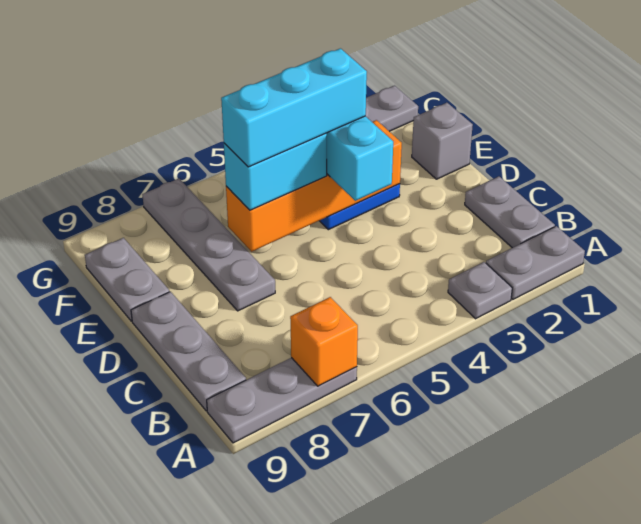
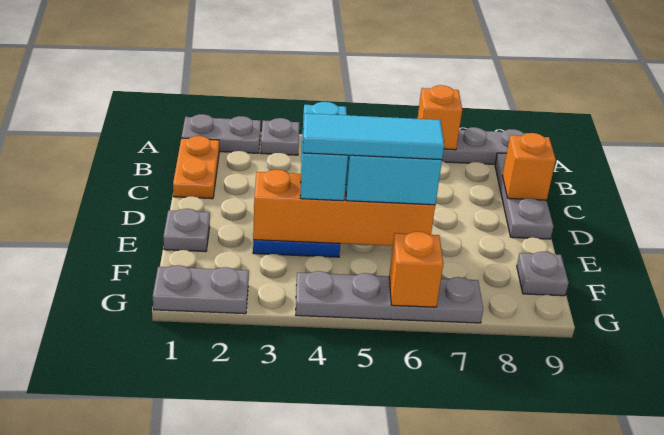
grey 1x2 plate [465,176,555,248] -> orange 1x2 plate [173,136,219,199]
none -> orange 1x1 brick [502,133,556,200]
grey 1x4 plate [142,179,275,311] -> grey 1x4 plate turned to [296,271,483,323]
grey 1x1 brick [412,103,473,179] -> grey 1x1 plate [163,209,210,252]
cyan 1x3 brick [221,48,367,167] -> cyan 1x3 tile [303,113,444,160]
grey 1x2 plate [85,238,169,321] -> grey 1x1 plate [517,252,569,296]
none -> orange 1x1 brick [389,231,443,307]

